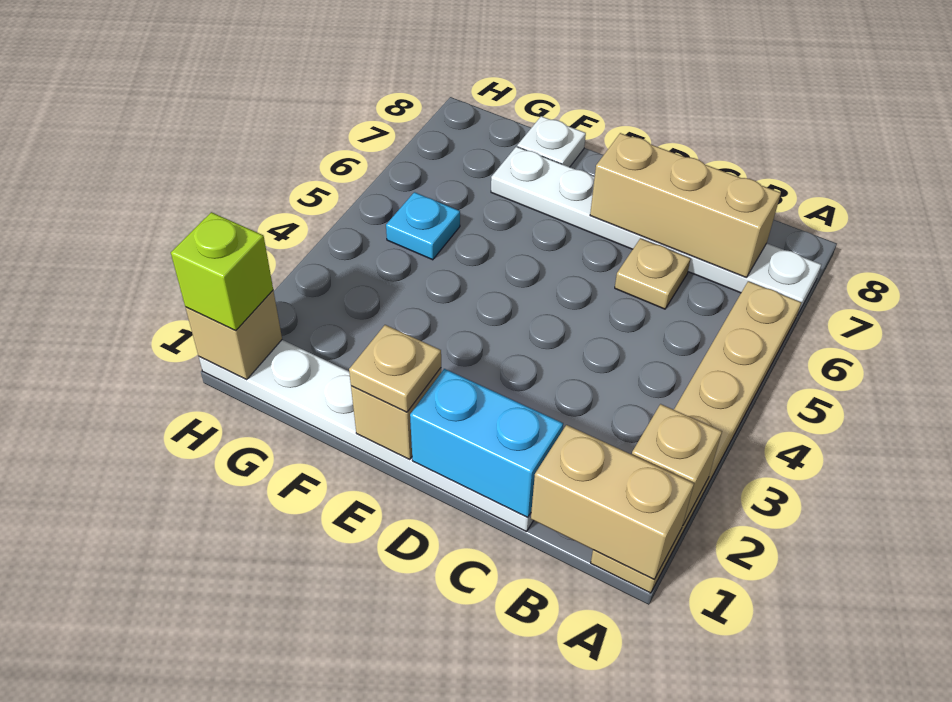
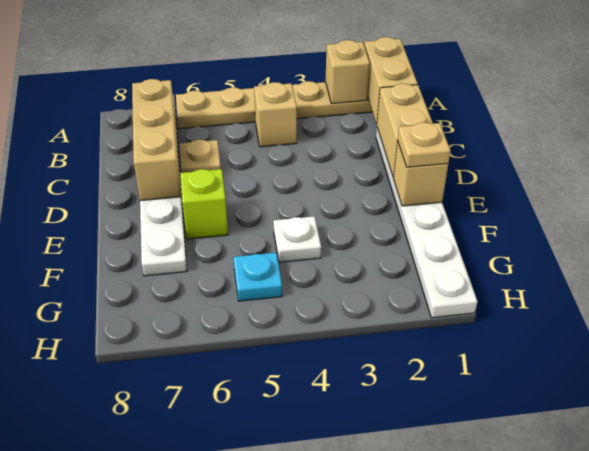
cyan 1x2 brick [410,369,563,517] -> tan 1x2 brick [377,83,433,177]
white 1x1 plate [517,116,586,167] -> white 1x1 plate moved to [273,216,321,262]
tan 1x1 brick [185,291,282,379] -> tan 1x1 brick moved to [254,82,297,147]
lime 1x1 brick [171,212,273,331] -> lime 1x1 brick moved to [180,169,228,239]

